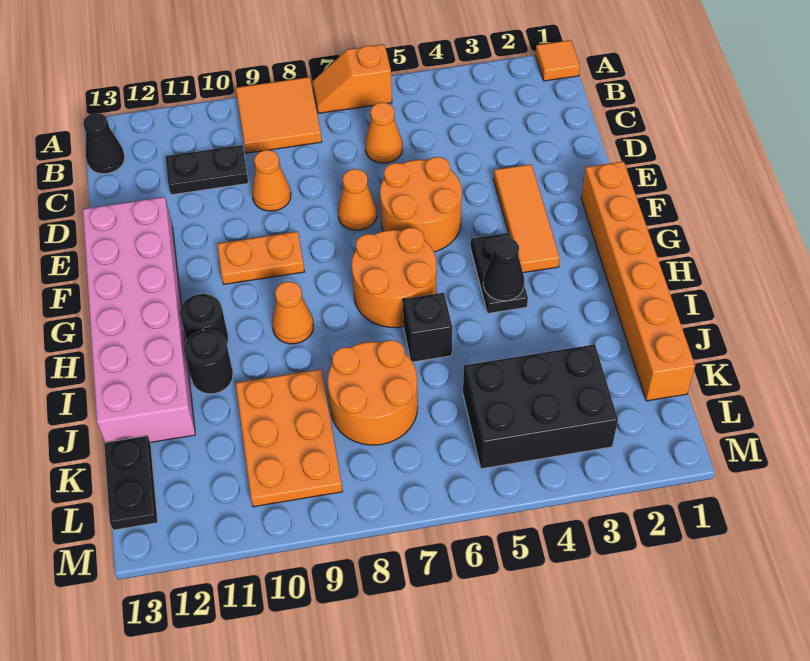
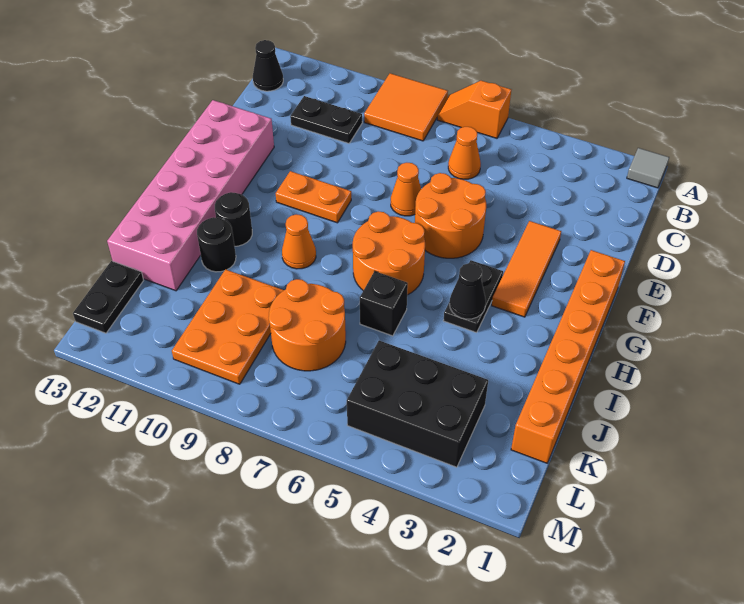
orange 1x1 tile [535,40,580,81] -> grey 1x1 tile [627,148,669,188]
orange 1x1 cone [252,150,291,211] -> none

